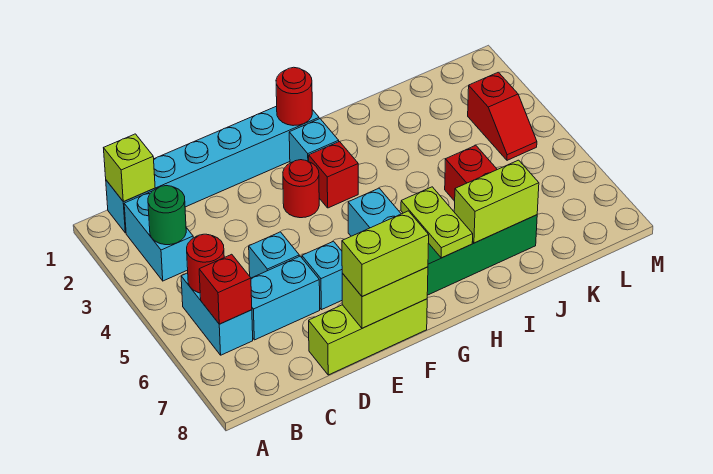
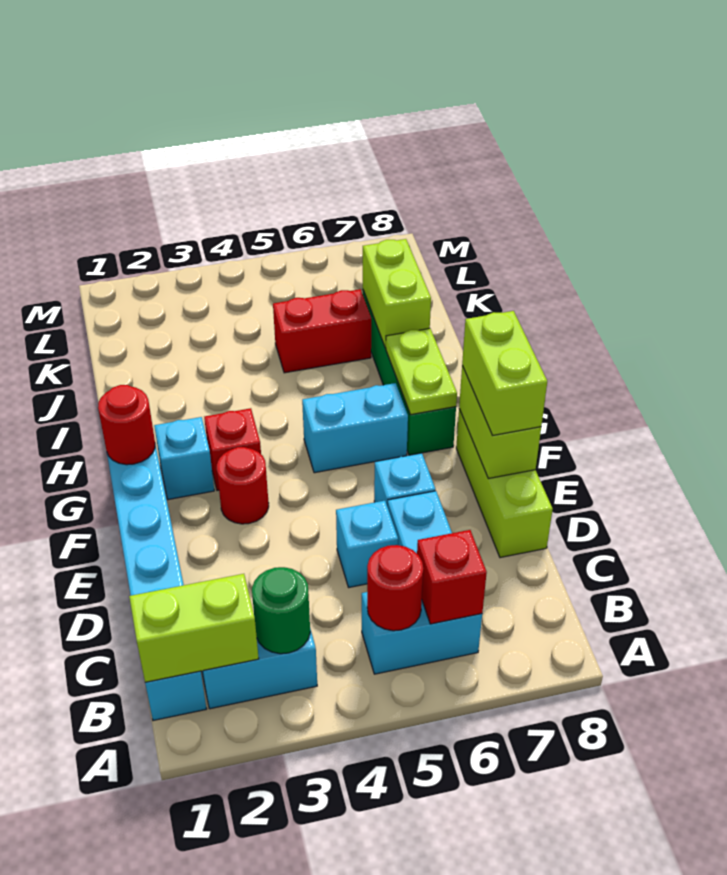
lime 1x1 brick [104,134,155,202] -> lime 1x2 brick [129,574,259,682]
lime 1x2 plate [401,187,473,258] -> lime 1x2 plate turned to [386,328,457,415]
red 1x2 slope [468,72,537,160] -> none

